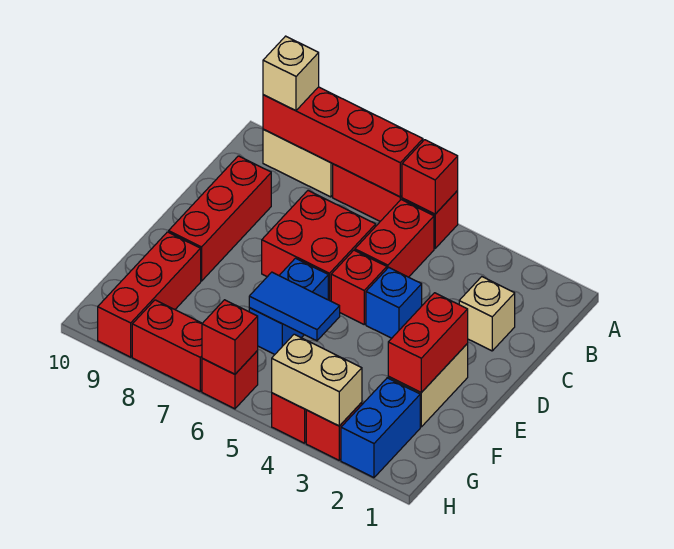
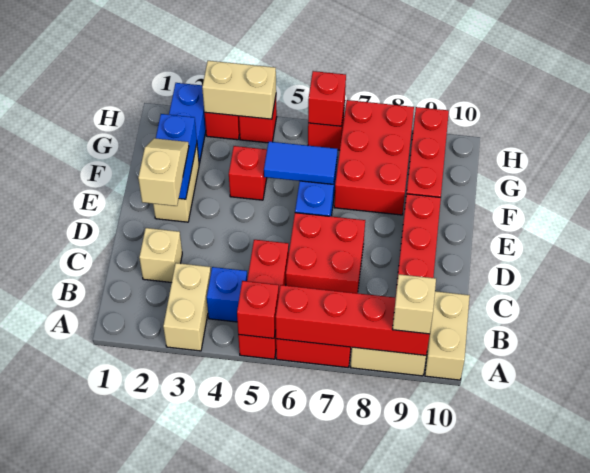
none -> tan 1x2 brick [163,263,211,351]
none -> tan 1x2 brick [425,291,470,380]
none -> tan 1x2 slope [138,138,189,206]
blue 1x1 brick [366,267,422,338] -> blue 1x1 brick moved to [207,267,247,322]
red 1x1 brick [331,250,387,324] -> red 1x1 brick moved to [229,146,267,200]
red 1x2 brick [388,293,468,392] -> blue 1x2 brick [156,114,197,199]
red 1x2 brick [132,300,202,391] -> red 2x3 brick [334,100,414,215]

